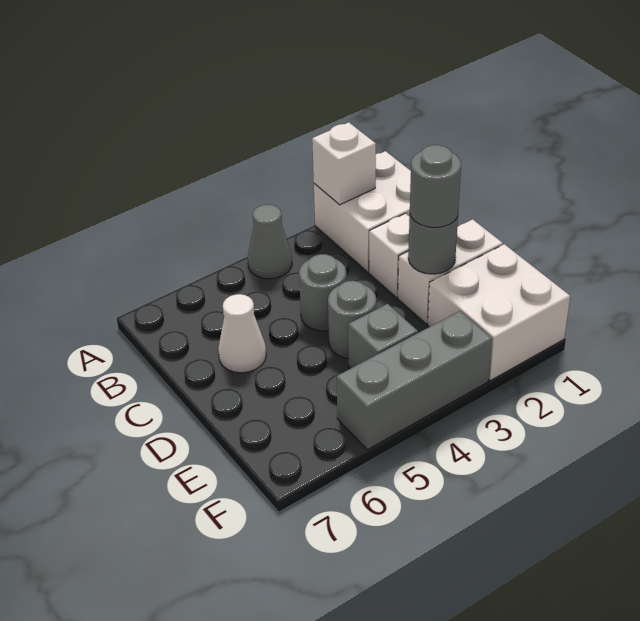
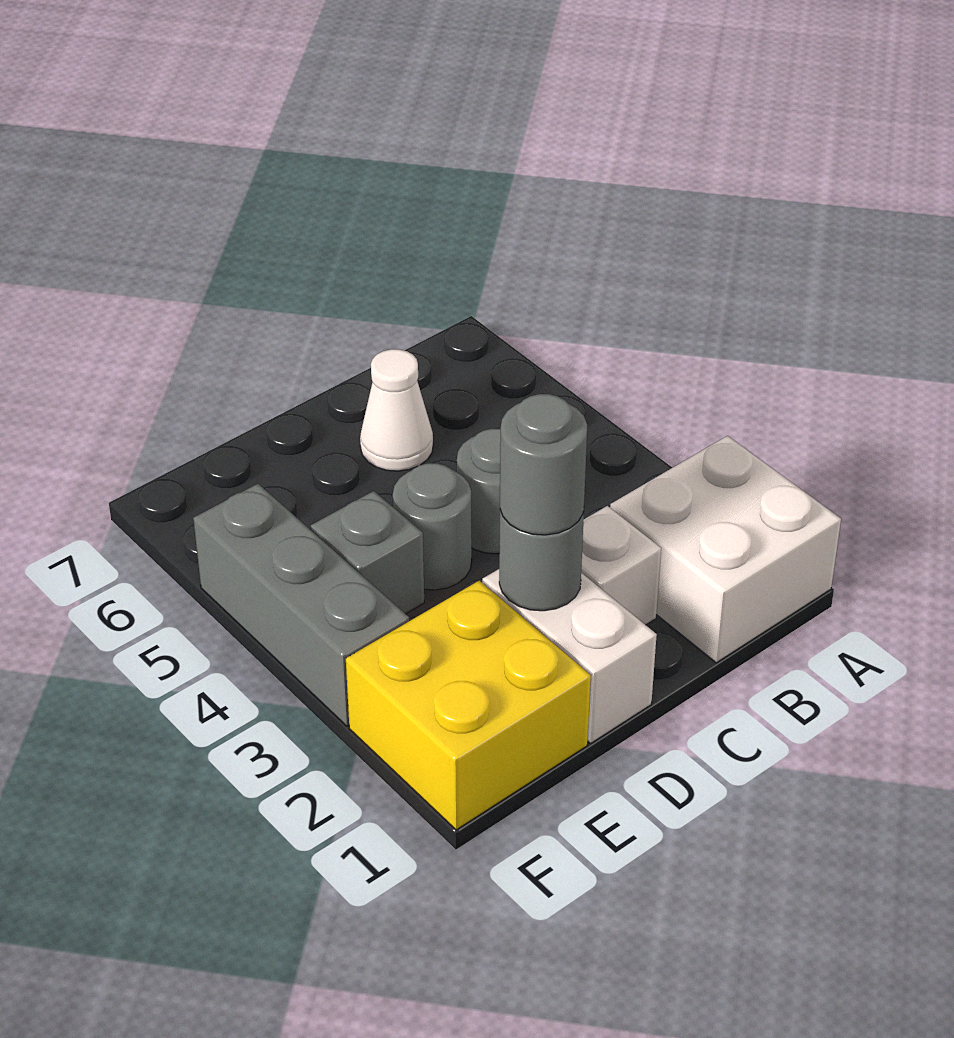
white 1x1 brick [312,122,376,205] -> none
grey 1x1 cone [248,205,292,279] -> none
white 2x2 brick [428,244,570,380] -> yellow 2x2 brick [346,581,591,830]

